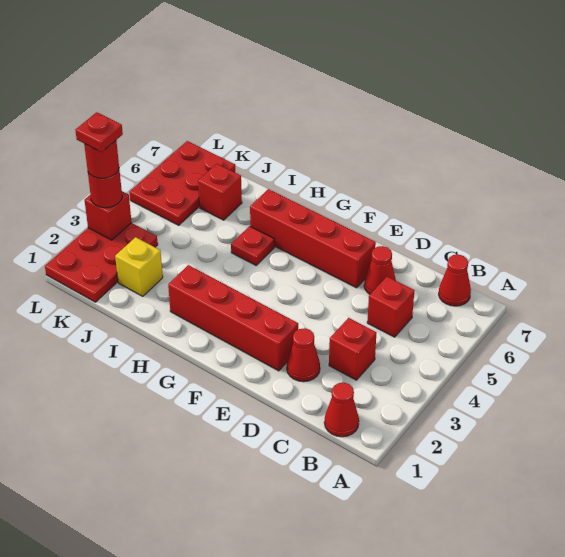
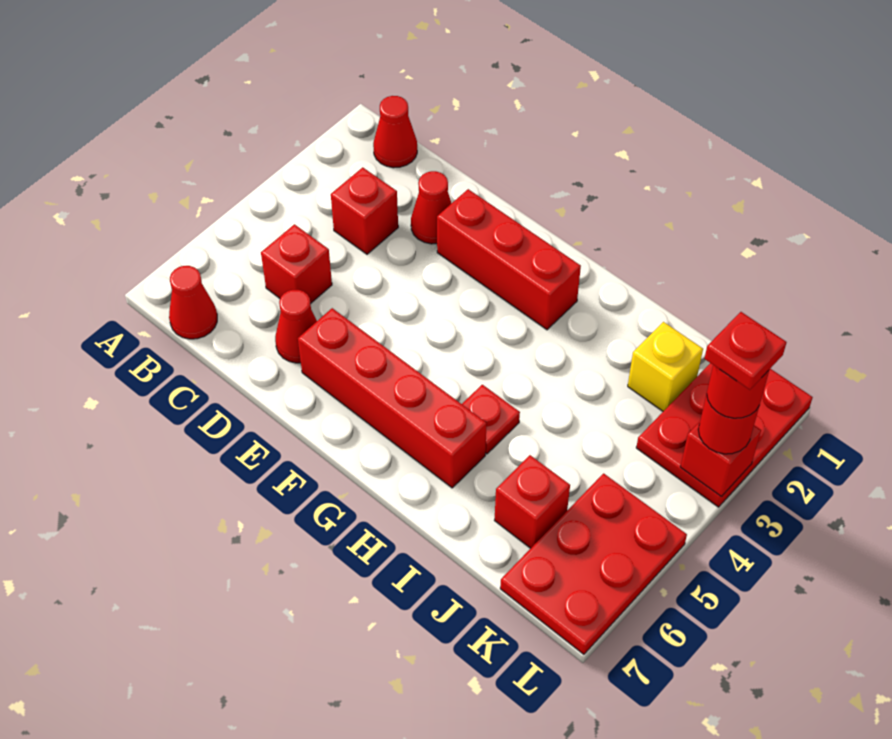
red 1x4 brick [168,265,298,371] -> red 1x3 brick [437,189,581,330]

